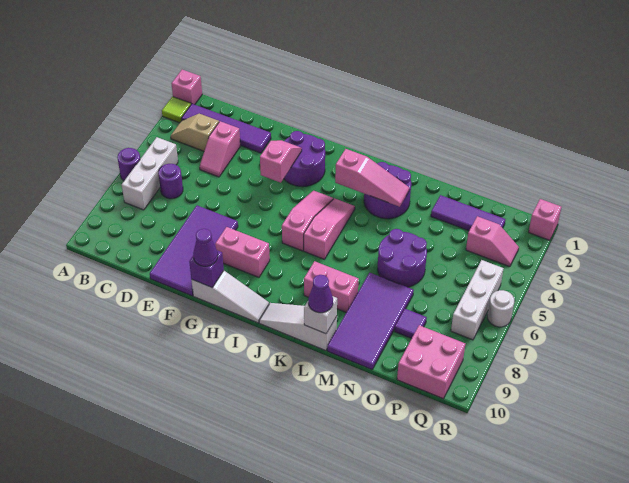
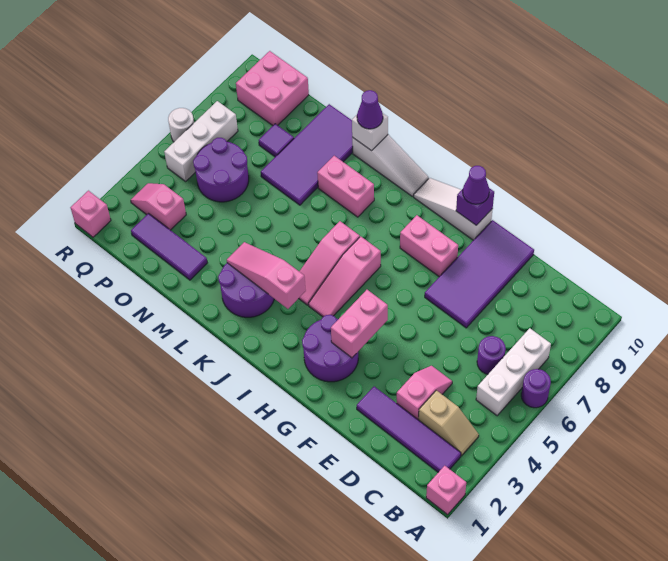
lime 1x1 tile [162,97,191,123] -> none
pink 1x2 slope [260,140,302,183] -> pink 1x2 brick [331,290,388,358]
purple 2x2 round brick [378,229,427,287] -> purple 2x2 round brick moved to [193,138,249,202]

